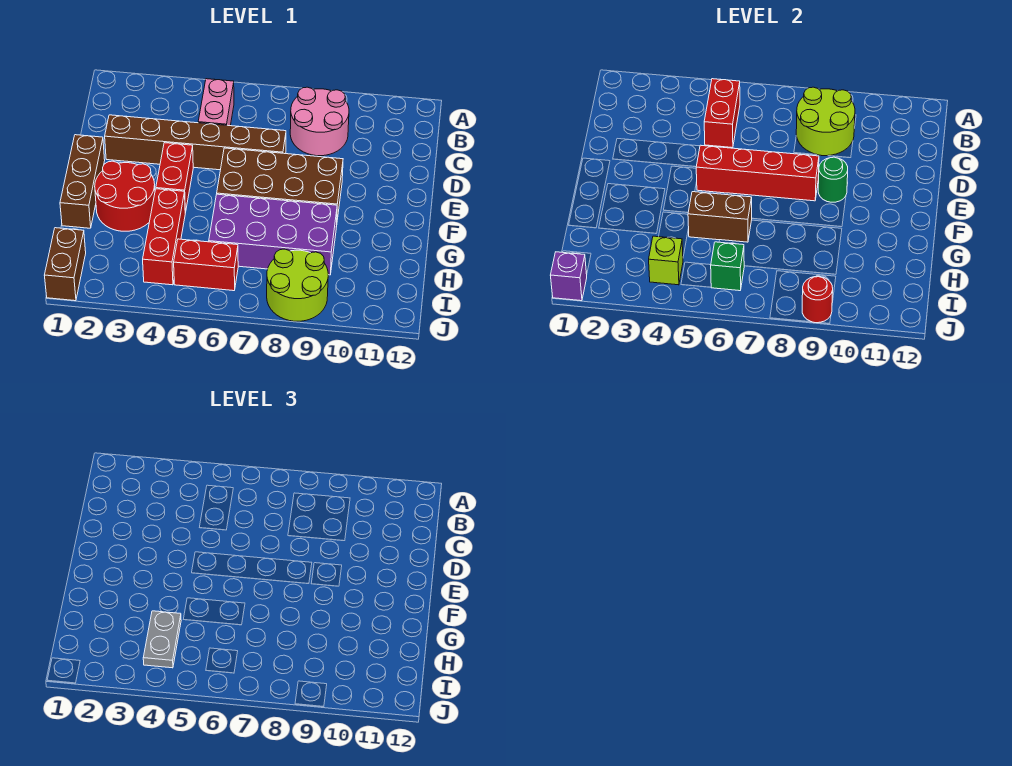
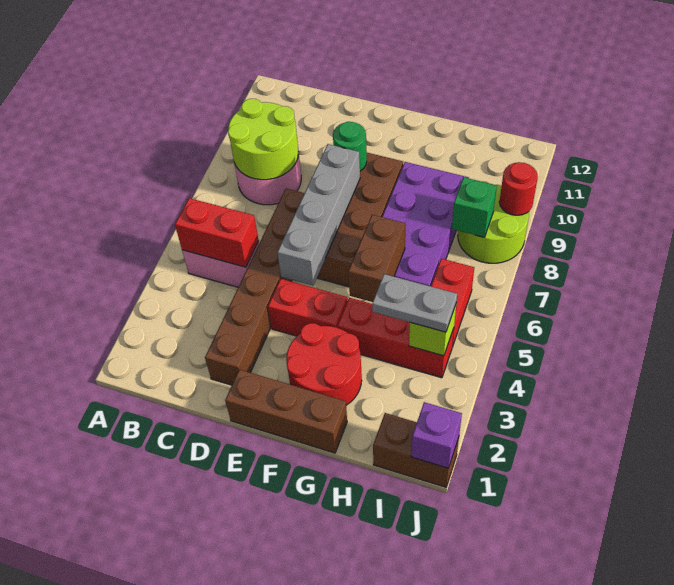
red 1x4 brick [696,145,819,201] -> grey 1x4 brick [277,144,360,286]
green 1x1 brick [711,242,744,291] -> green 1x1 brick moved to [452,177,497,237]

